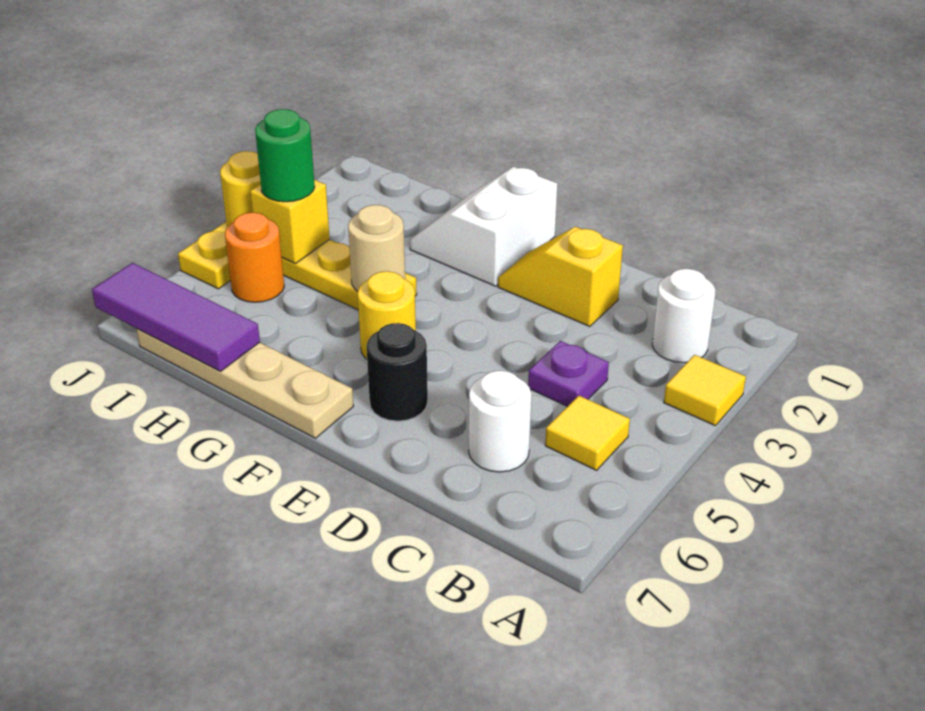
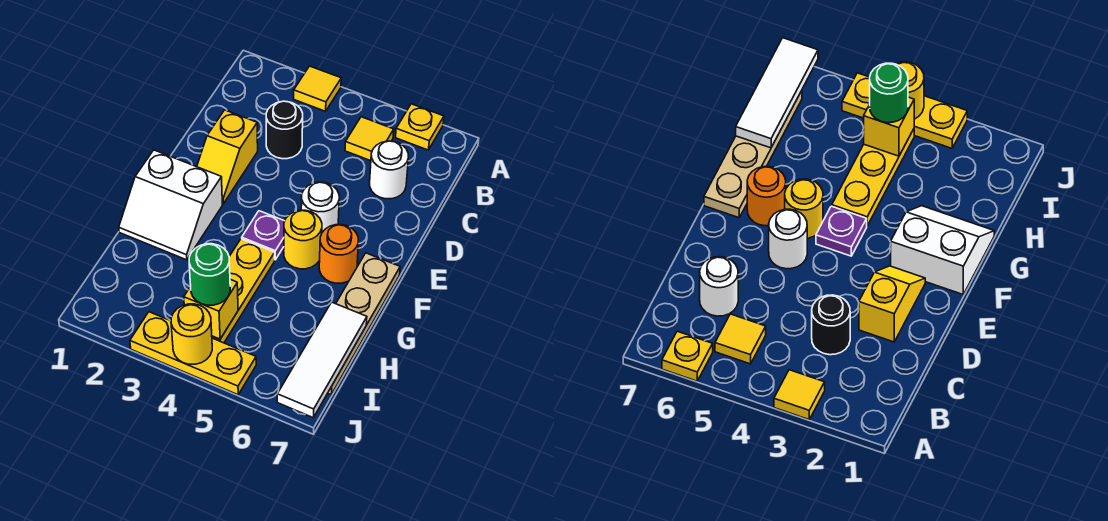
none -> yellow 1x1 plate [396,104,444,150]
white 1x1 round brick [652,269,716,363] -> white 1x1 round brick moved to [301,182,339,232]
purple 1x1 plate [528,341,609,406] -> purple 1x1 plate moved to [242,211,285,260]
black 1x1 round brick [367,323,428,421] -> black 1x1 round brick moved to [266,101,303,159]
tan 1x1 round brick [348,205,405,291] -> none
purple 1x3 tile [92,263,260,371] -> white 1x3 tile [277,302,367,418]
orange 1x1 round brick [225,212,284,302] -> orange 1x1 round brick moved to [319,225,358,283]

